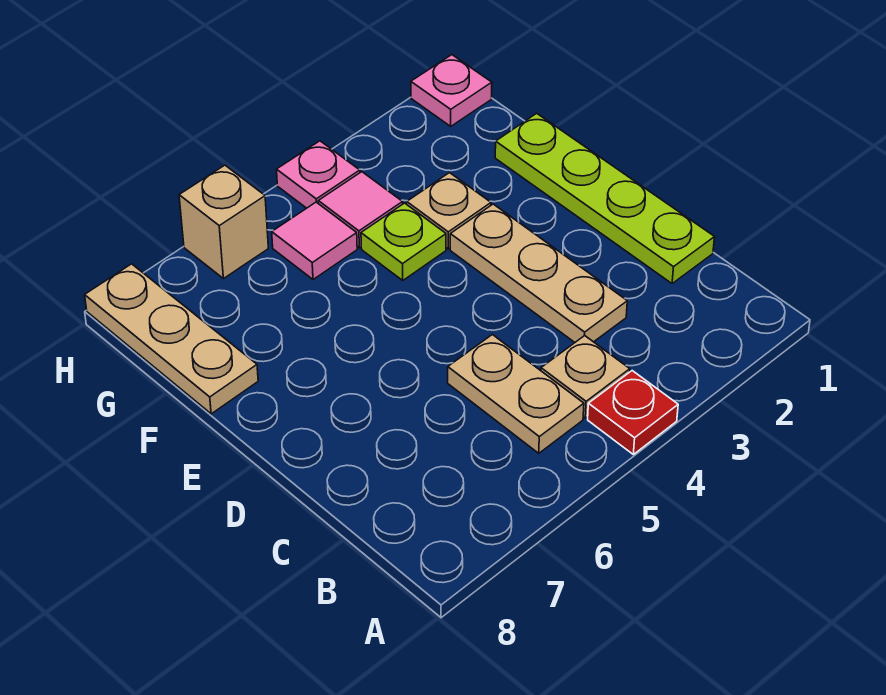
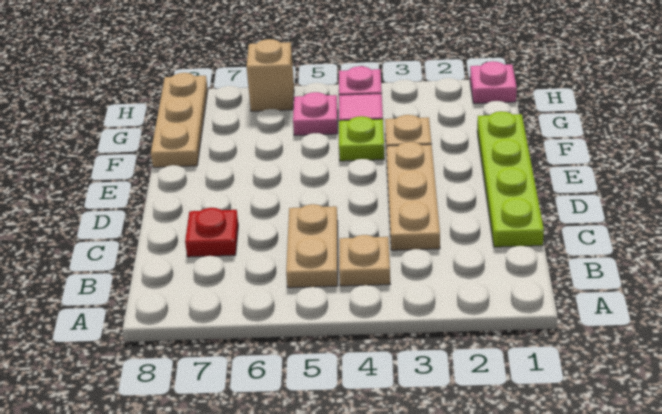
red 1x1 plate [588,371,678,454] -> red 1x1 plate moved to [185,208,238,257]
pink 1x1 tile [272,202,357,280] -> pink 1x1 plate [293,92,338,136]

